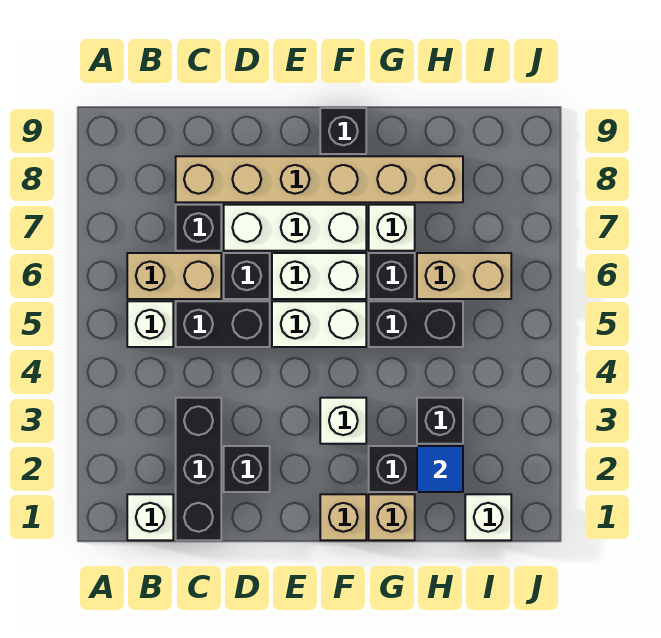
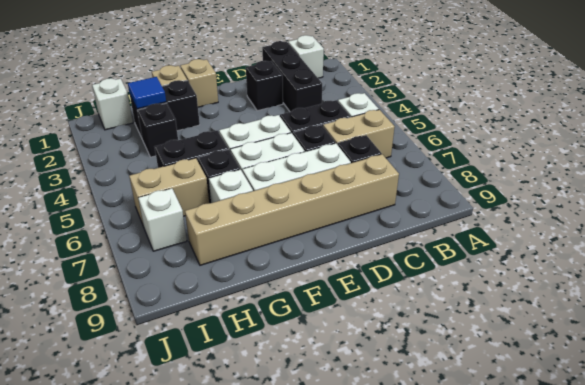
white 1x1 brick [320,398,366,444] -> white 1x1 brick moved to [138,188,187,251]
black 1x1 brick [320,108,366,154] -> none

